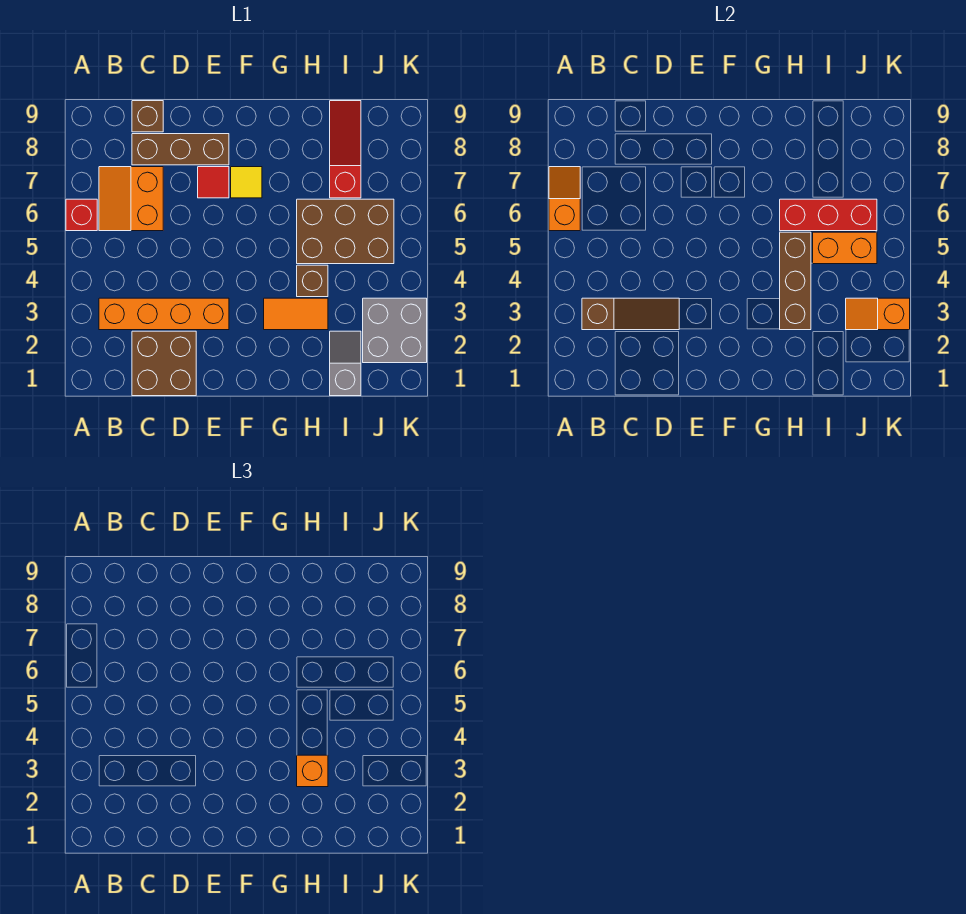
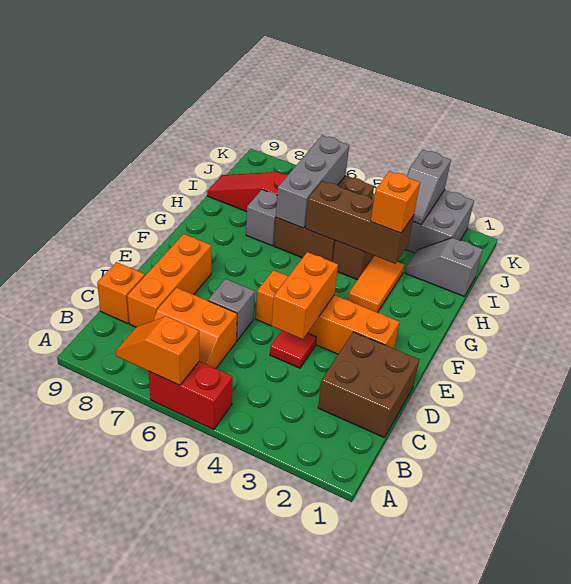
red 1x1 brick [66,199,97,231] -> red 1x2 brick [149,361,233,429]
orange 1x4 brick [99,298,229,330] -> orange 1x4 brick turned to [256,270,399,354]
brown 1x3 slope [582,298,679,330] -> none
brown 1x3 brick [132,134,229,165] -> orange 1x3 brick [127,234,211,327]
brown 1x1 brick [132,101,163,132] -> orange 1x1 brick [97,262,145,324]
none -> grey 1x1 brick [208,279,255,341]
red 1x1 tile [198,167,229,198] -> red 1x1 tile moved to [270,331,316,368]
yellow 1x1 tile [231,167,262,198] -> none
red 1x3 brick [780,199,877,231] -> grey 1x3 brick [276,136,349,228]
none -> grey 1x1 brick [246,190,277,246]
orange 1x2 brick [813,232,877,264] -> orange 1x2 brick moved to [272,252,338,339]
orange 1x2 slope [846,298,910,330] -> grey 1x2 slope [407,150,451,224]

